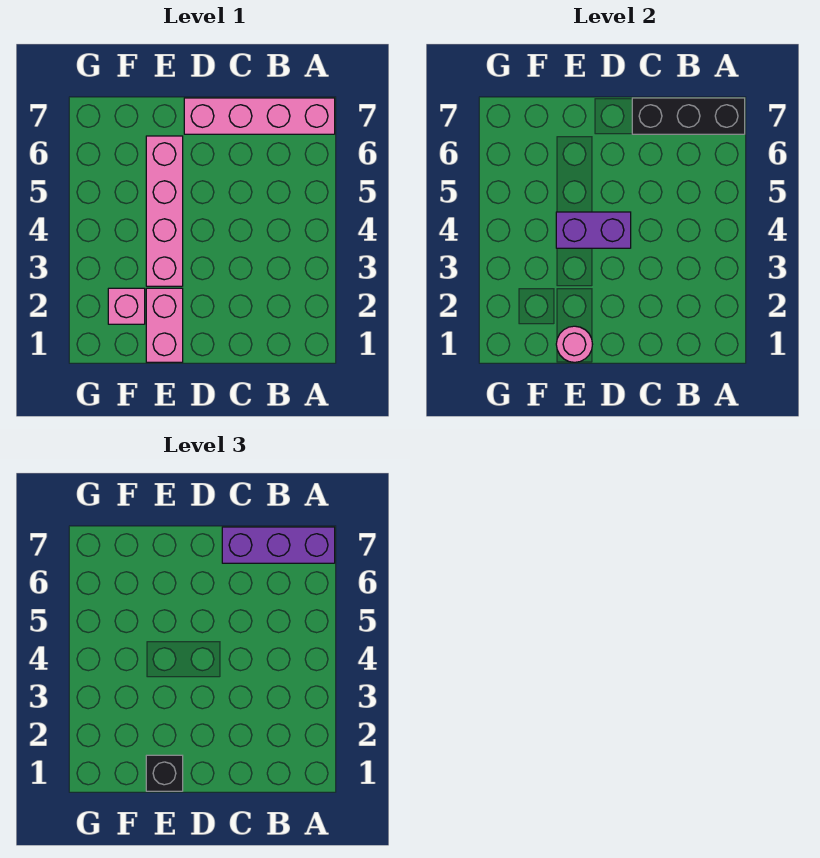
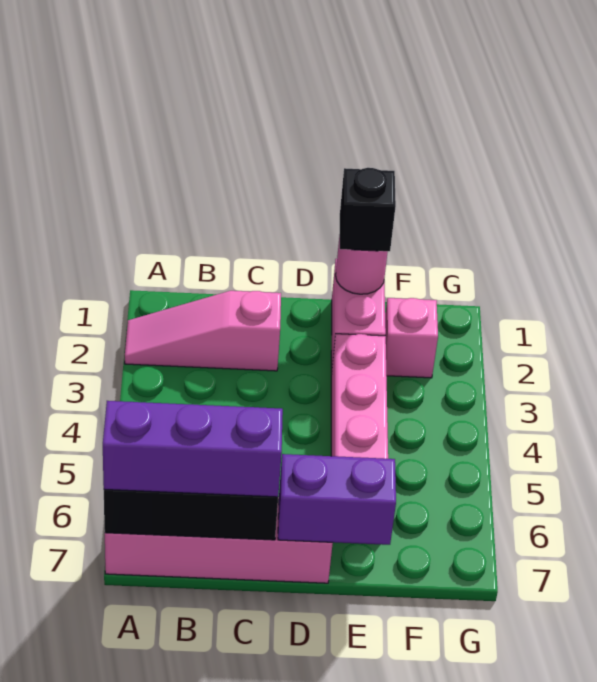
none -> pink 1x3 slope [125,291,281,371]
purple 1x2 brick [556,212,631,248] -> purple 1x2 brick moved to [278,454,396,545]

